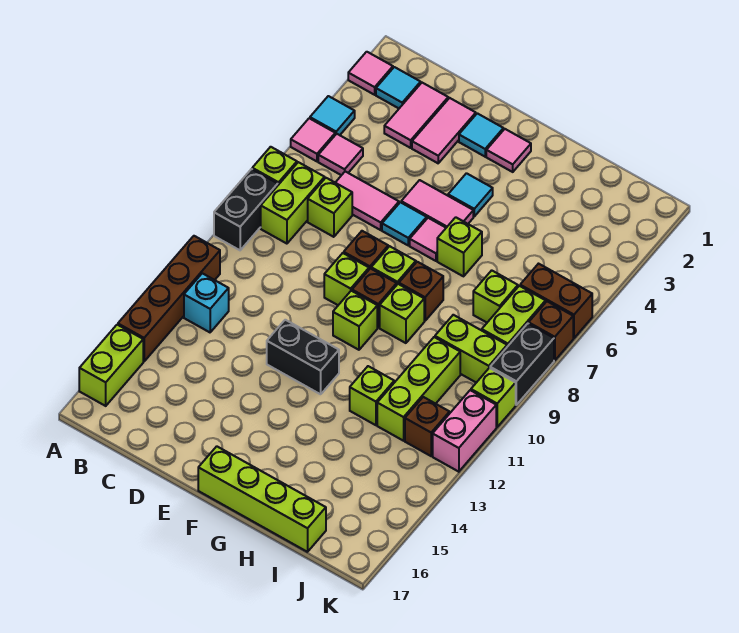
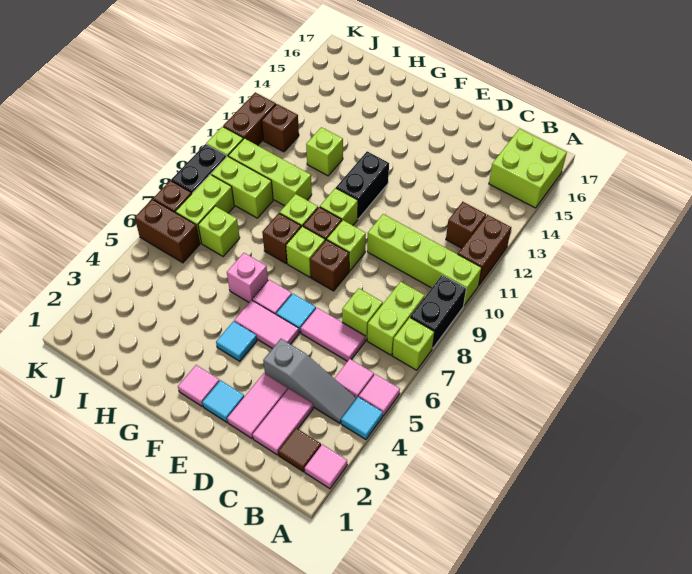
brown 1x4 brick [118,236,220,361] -> brown 1x2 brick [458,215,511,285]
lime 1x2 brick [79,325,143,406] -> lime 2x2 brick [489,129,567,208]
cyan 1x1 tile [376,67,421,108] -> brown 1x1 tile [278,428,321,472]
none -> grey 1x3 slope [263,339,357,423]
cyan 1x1 brick [184,273,229,332] -> brown 1x1 brick [446,202,486,248]
black 1x2 brick [267,320,339,394] -> black 1x2 brick turned to [336,151,389,219]
lime 1x4 brick [198,446,326,552] -> lime 1x4 brick moved to [367,214,482,305]
lime 1x1 brick [437,217,482,276] -> pink 1x1 brick [227,253,268,302]
lime 1x3 brick [377,337,460,441] -> lime 1x3 brick turned to [228,138,312,206]
pink 1x2 brick [433,390,496,472] -> brown 1x2 brick [223,92,276,146]

